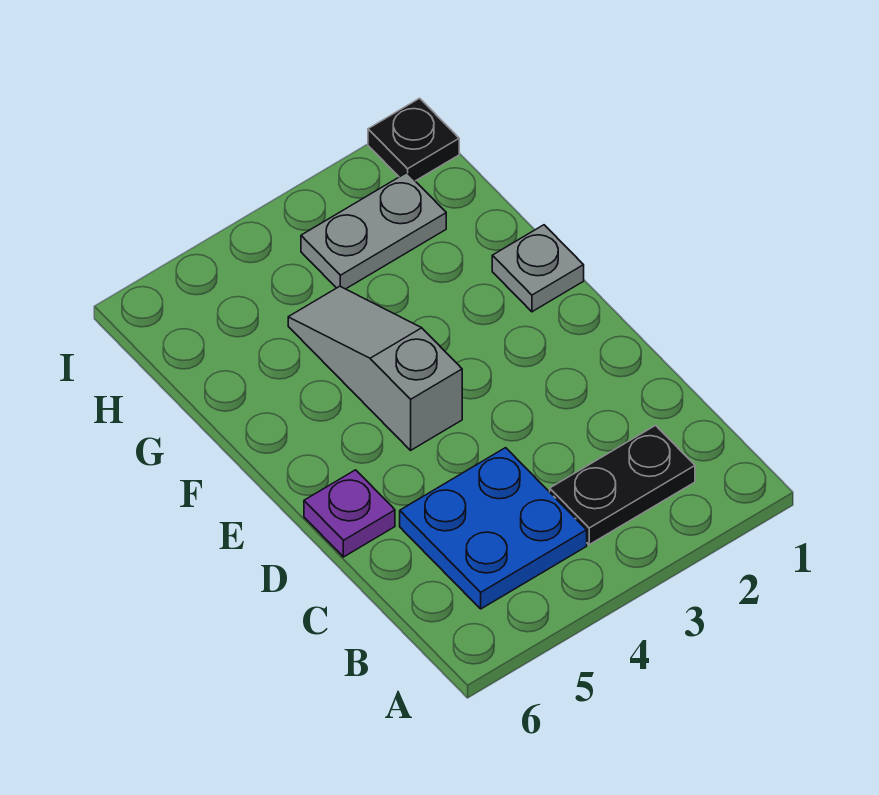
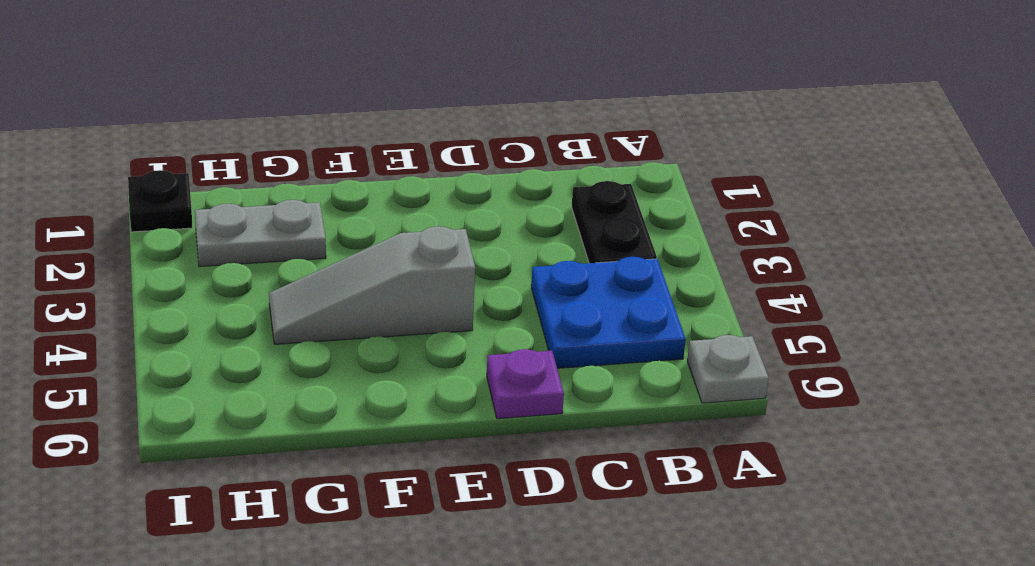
grey 1x1 plate [492,225,584,312] -> grey 1x1 plate moved to [687,335,769,403]
grey 1x2 plate [301,173,446,289] -> grey 1x2 plate turned to [195,200,326,267]

